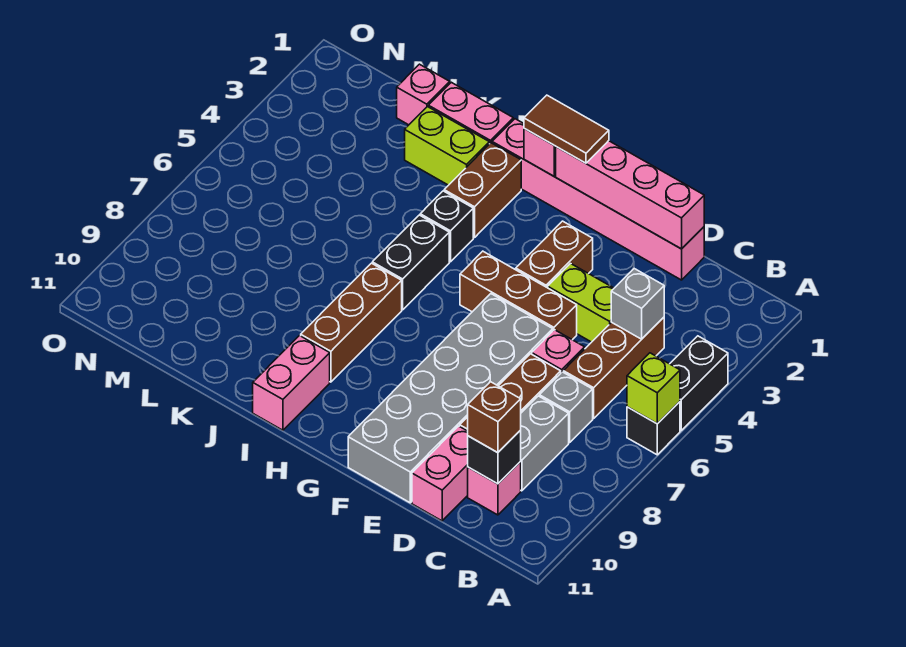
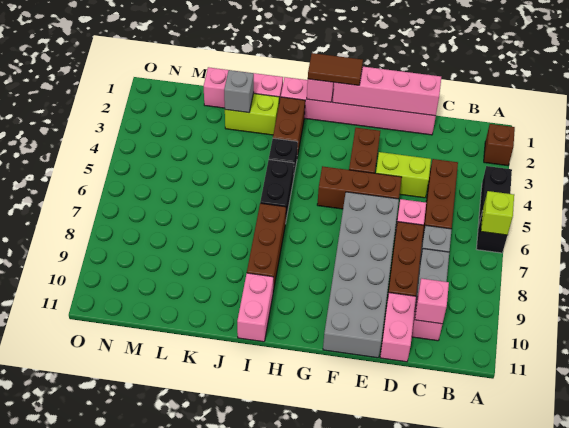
grey 1x1 brick [611,269,664,339] -> grey 1x1 brick moved to [224,70,254,113]
black 1x1 brick [468,430,521,484] -> pink 1x1 brick [415,278,449,324]
brown 1x1 brick [468,382,521,453] -> brown 1x1 brick moved to [484,124,515,166]

